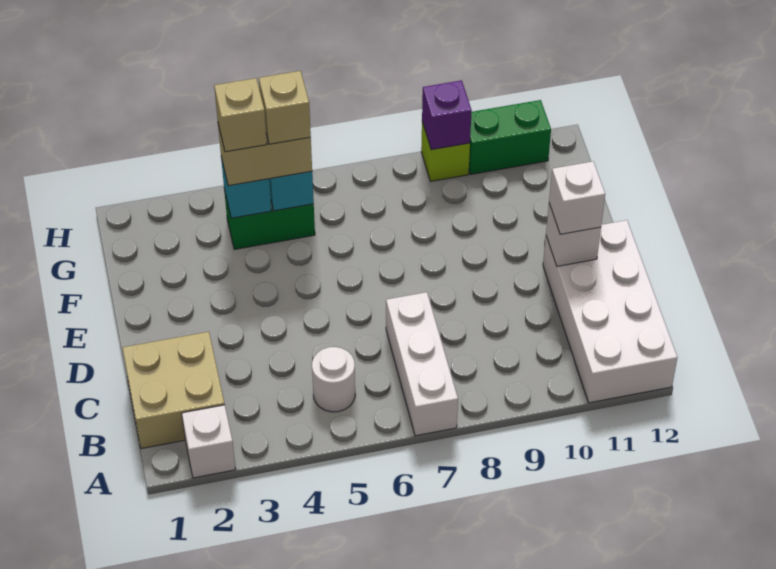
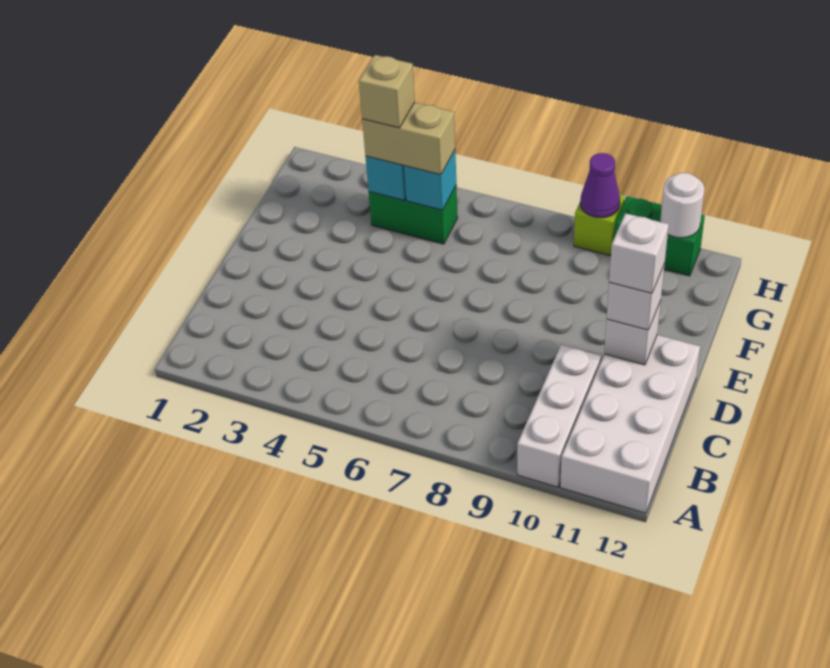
white 1x1 brick [182,405,236,478] -> white 1x1 brick moved to [609,213,669,293]
white 1x3 brick [386,292,458,436] -> white 1x3 brick moved to [517,344,601,487]
tan 2x2 brick [123,332,225,449] -> none
white 1x1 round brick [312,347,355,412] -> white 1x1 round brick moved to [660,173,705,238]
tan 1x1 brick [259,71,311,144] -> none
purple 1x1 brick [422,80,472,150] -> purple 1x1 cone [580,153,620,218]

